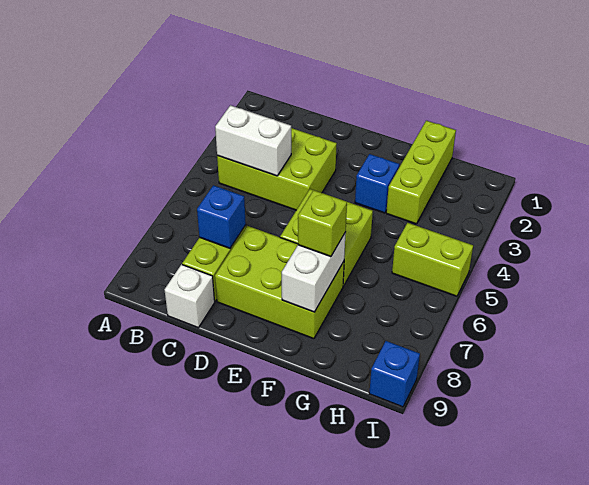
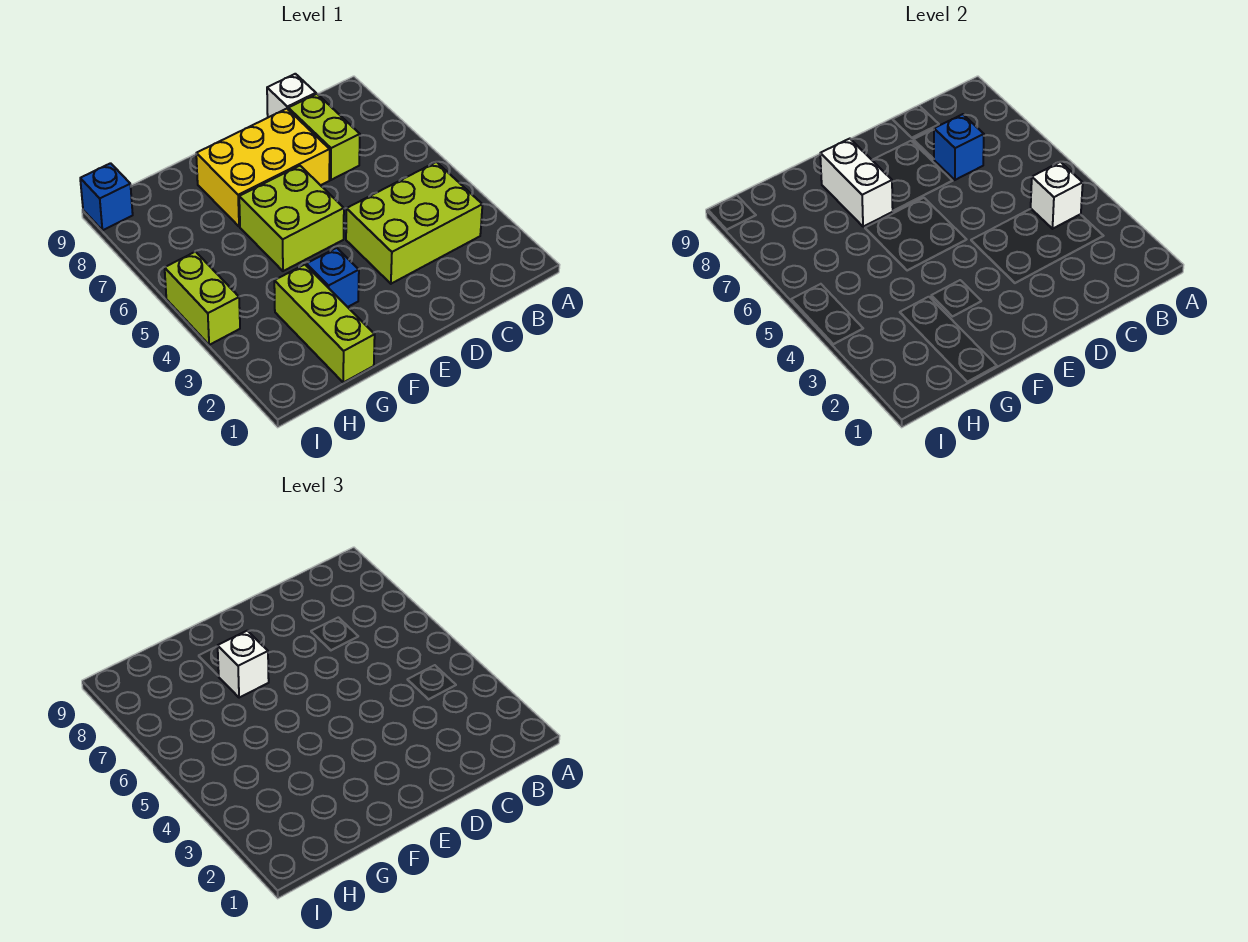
white 1x2 brick [215,105,291,176] -> white 1x1 brick [1031,162,1083,229]
lime 2x3 brick [215,226,344,339] -> yellow 2x3 brick [196,109,330,227]
lime 1x1 brick [298,190,347,257] -> white 1x1 brick [218,631,269,698]
lime 1x2 brick [392,223,473,296] -> lime 1x2 brick turned to [165,252,240,345]

